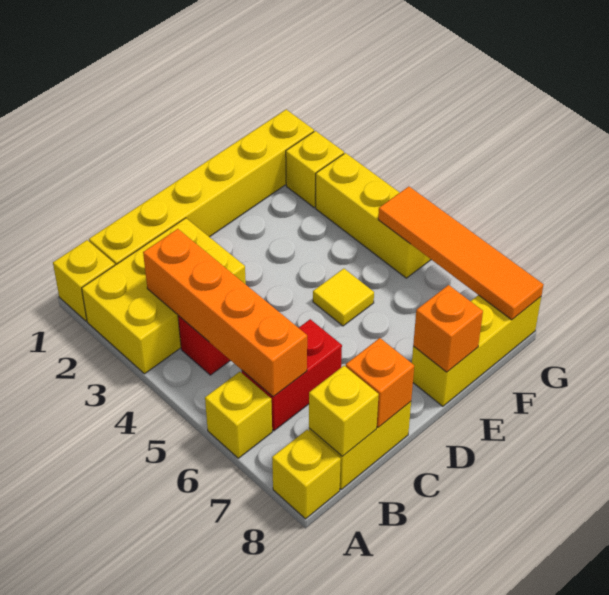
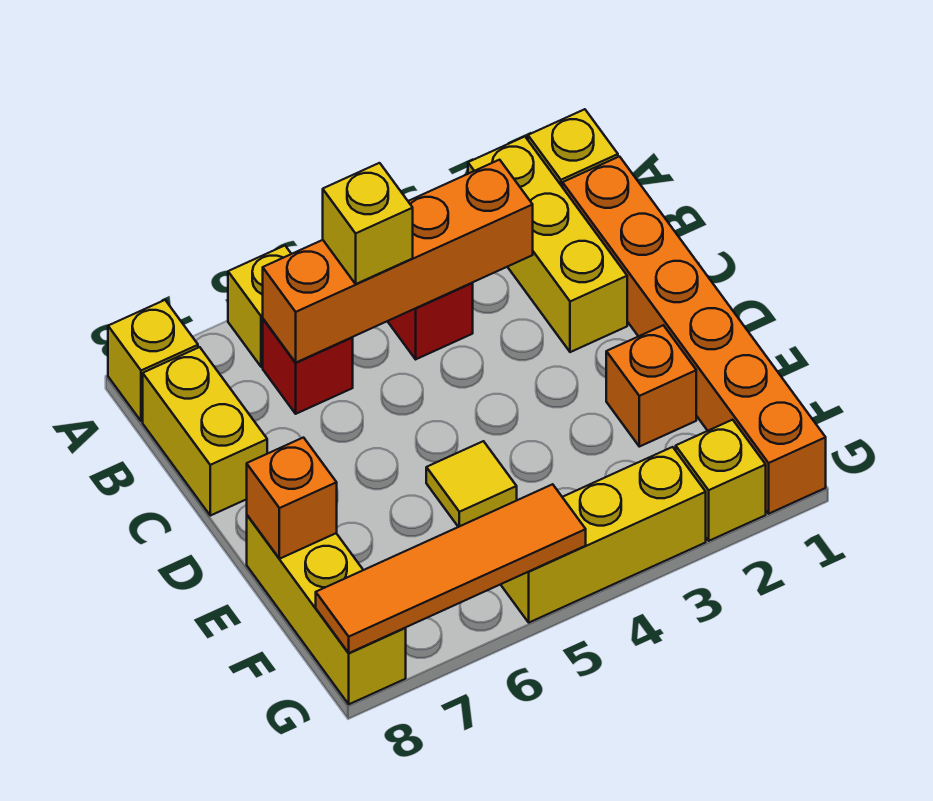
yellow 2x3 brick [82,218,246,374] -> yellow 1x3 brick [468,137,627,352]
yellow 1x6 brick [89,110,314,265] -> orange 1x6 brick [563,157,826,514]
red 1x2 brick [242,319,342,431] -> red 1x1 brick [263,319,353,414]
yellow 1x1 brick [309,366,379,456] -> yellow 1x1 brick moved to [323,163,413,284]
orange 1x1 brick [346,338,414,427] -> orange 1x1 brick moved to [606,325,696,447]

